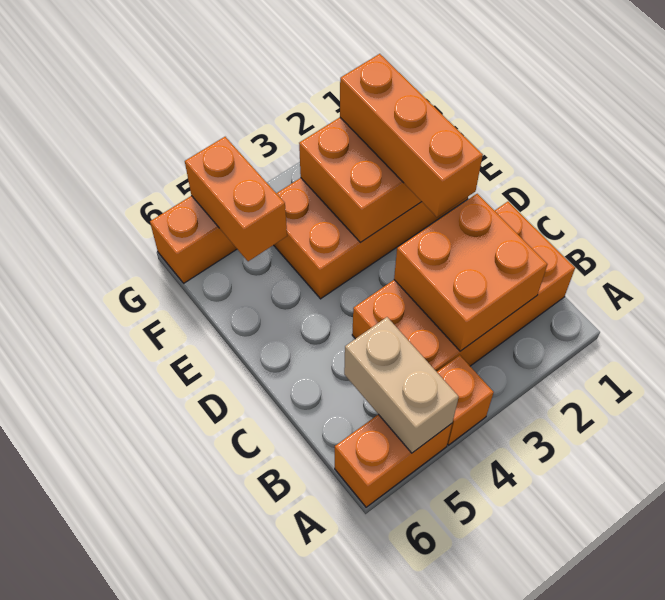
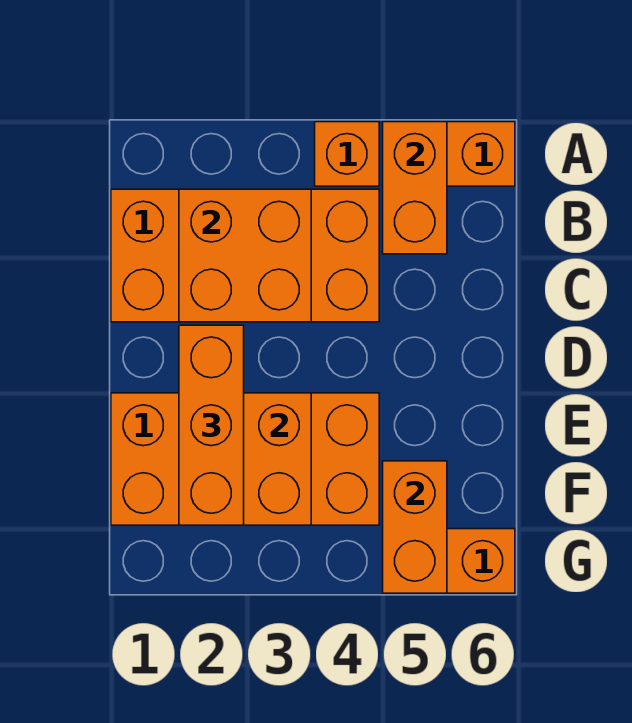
tan 1x2 brick [344,317,459,453] -> orange 1x2 brick [383,122,447,254]

